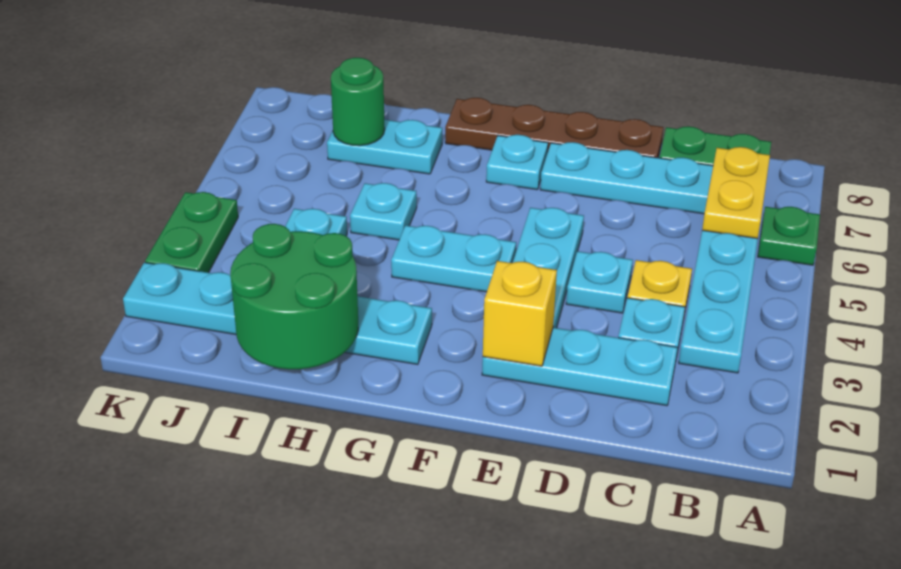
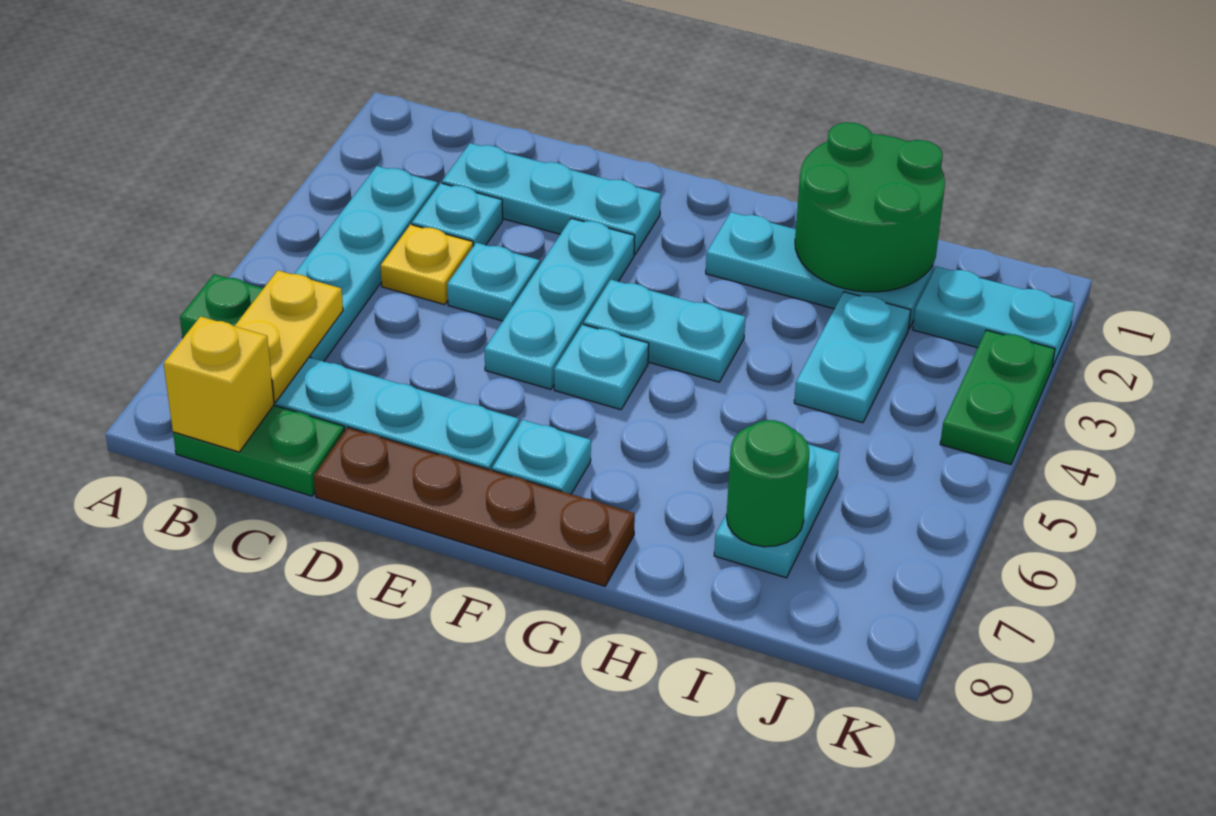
yellow 1x1 brick [483,261,557,366] -> yellow 1x1 brick moved to [164,316,274,452]
cyan 1x1 plate [350,183,417,240] -> cyan 1x1 plate moved to [554,325,649,410]
cyan 1x2 plate [327,120,442,174] -> cyan 1x2 plate turned to [714,444,839,578]

